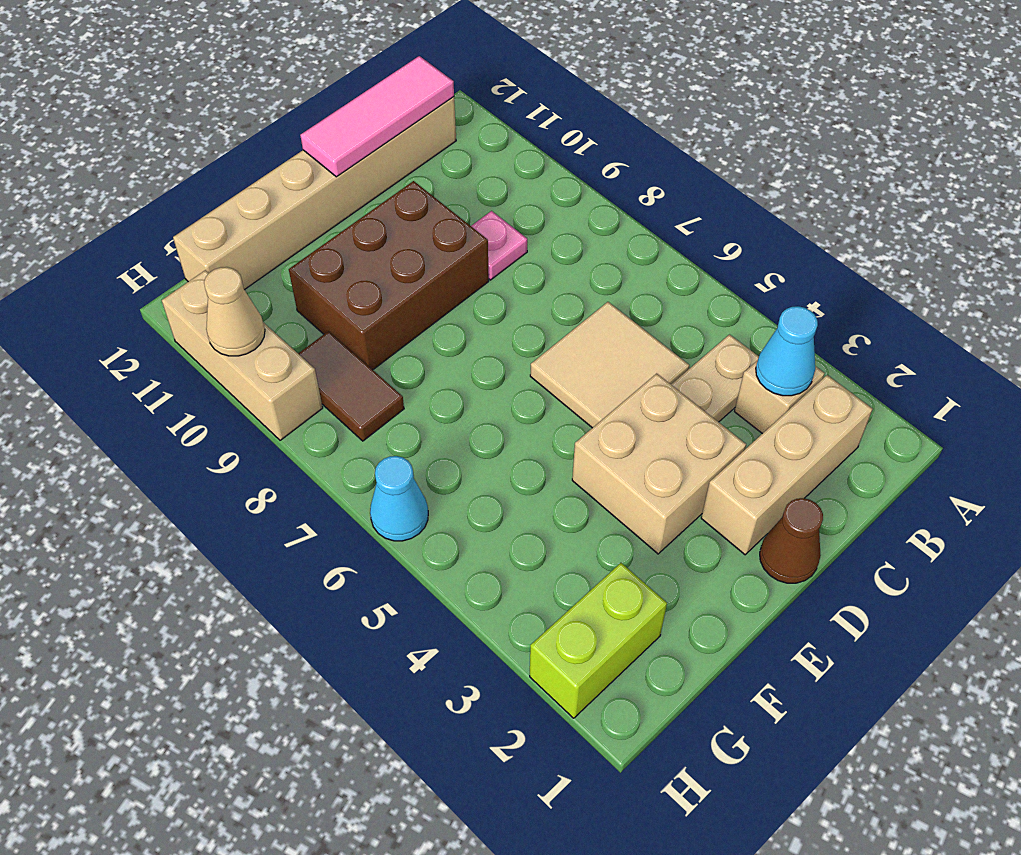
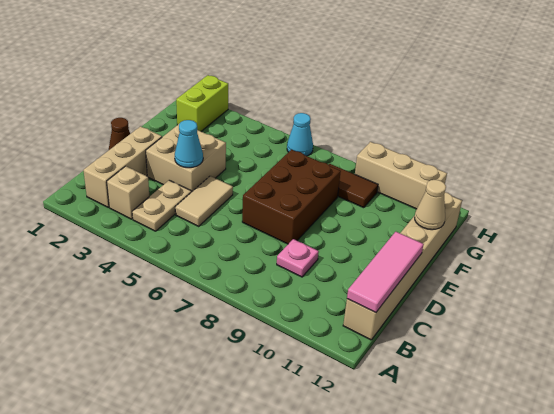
cyan 1x1 cone [756,306,818,396] -> cyan 1x1 cone moved to [175,120,203,168]
tan 2x2 tile [530,302,689,428] -> tan 1x2 tile [175,176,233,226]
brown 2x3 brick [289,181,489,370] -> brown 2x3 brick moved to [242,150,341,244]
tan 1x1 cone [204,267,265,356] -> tan 1x1 cone moved to [415,180,446,230]

